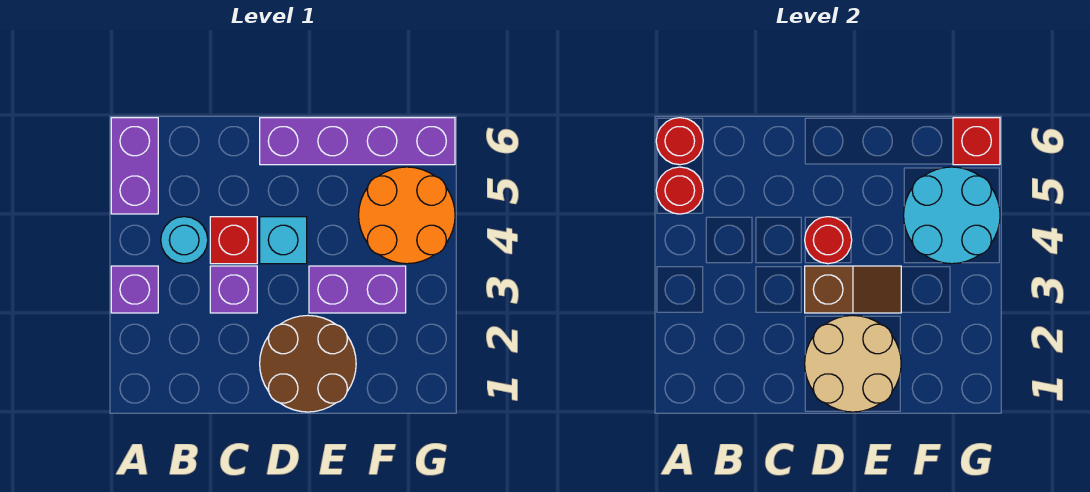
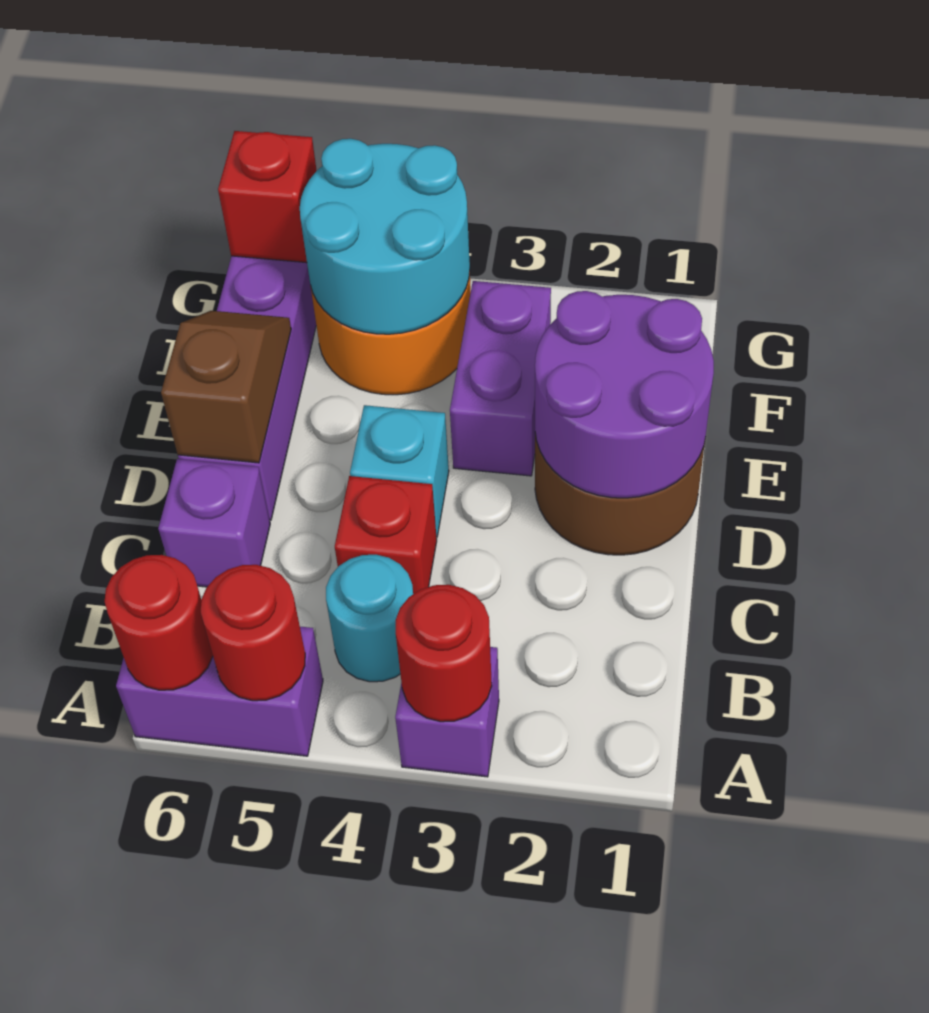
purple 1x1 brick [210,266,257,313] -> purple 1x1 brick moved to [158,459,270,587]
tan 2x2 round brick [805,315,901,412] -> purple 2x2 round brick [535,291,714,498]
brown 1x2 slope [805,266,901,313] -> brown 1x2 slope moved to [161,311,291,463]
red 1x1 round brick [805,217,852,264] -> red 1x1 round brick moved to [396,585,492,722]

